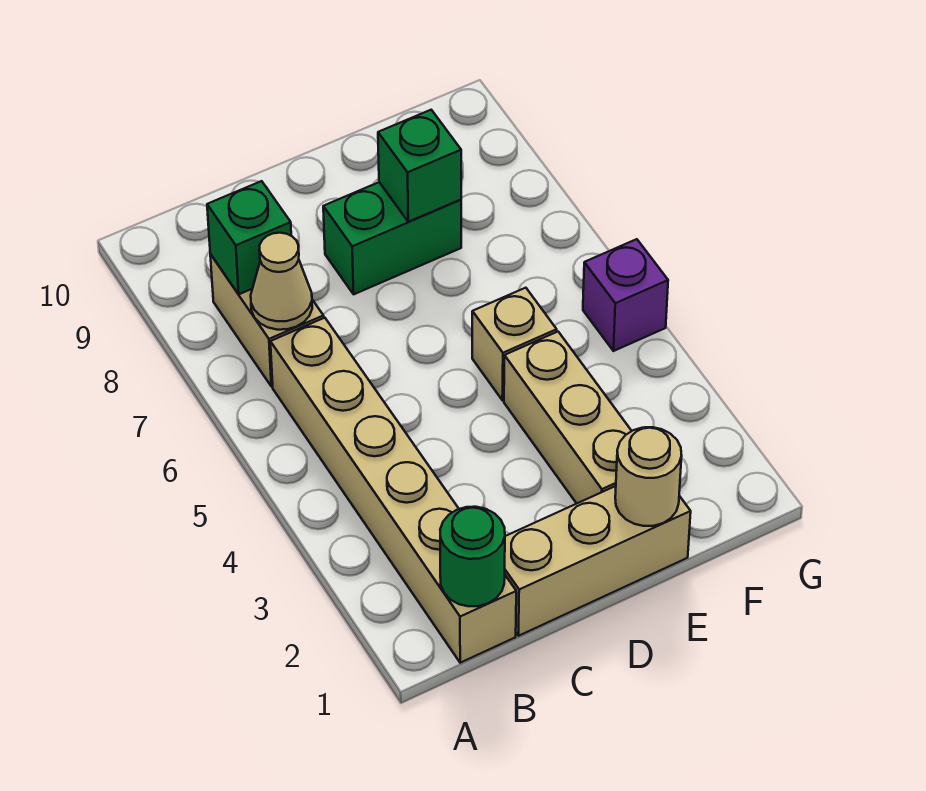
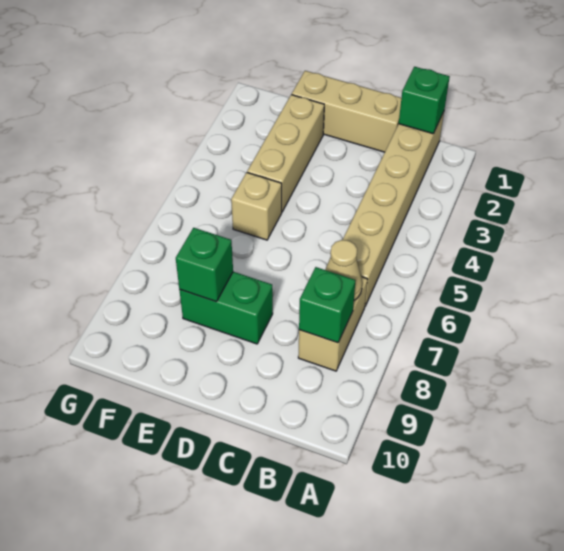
green 1x1 round brick [440,507,505,606] -> green 1x1 brick [399,67,450,134]
tan 1x1 round brick [615,427,682,526] -> none
purple 1x1 brick [583,239,668,351] -> none

